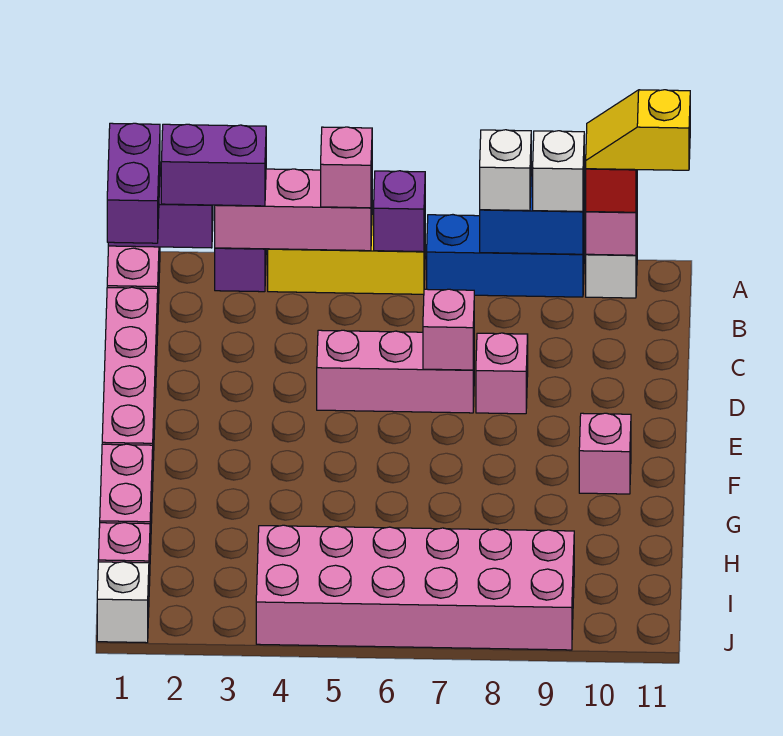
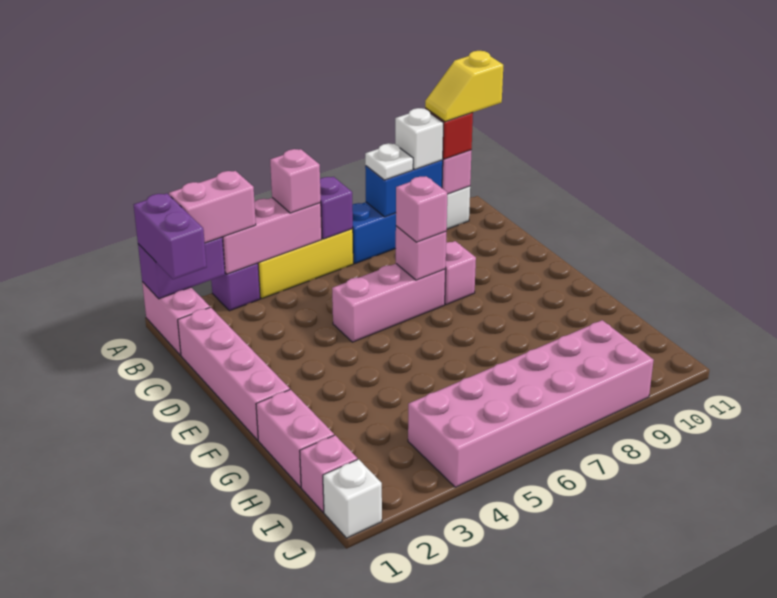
purple 1x2 brick [161,124,266,206] -> pink 1x2 brick [169,171,256,243]
white 1x1 brick [480,130,531,211] -> white 1x1 plate [365,143,413,180]
pink 1x1 brick [579,413,631,494] -> pink 1x1 brick moved to [396,176,447,242]

